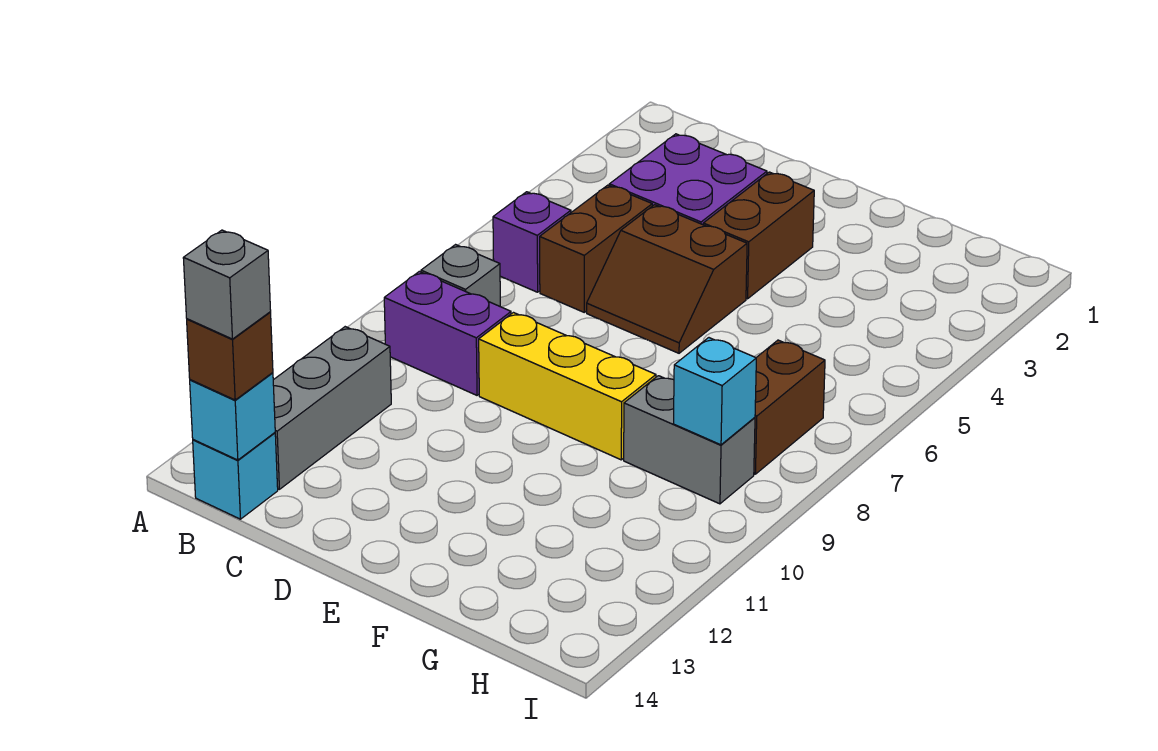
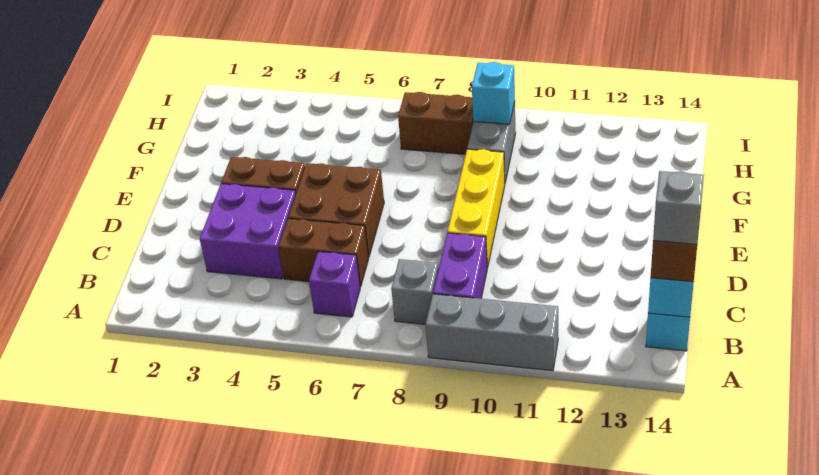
grey 1x3 brick [273,327,391,489] -> grey 1x3 brick moved to [425,294,558,371]
brown 2x2 slope [587,205,747,353] -> brown 2x2 brick [288,163,384,257]

